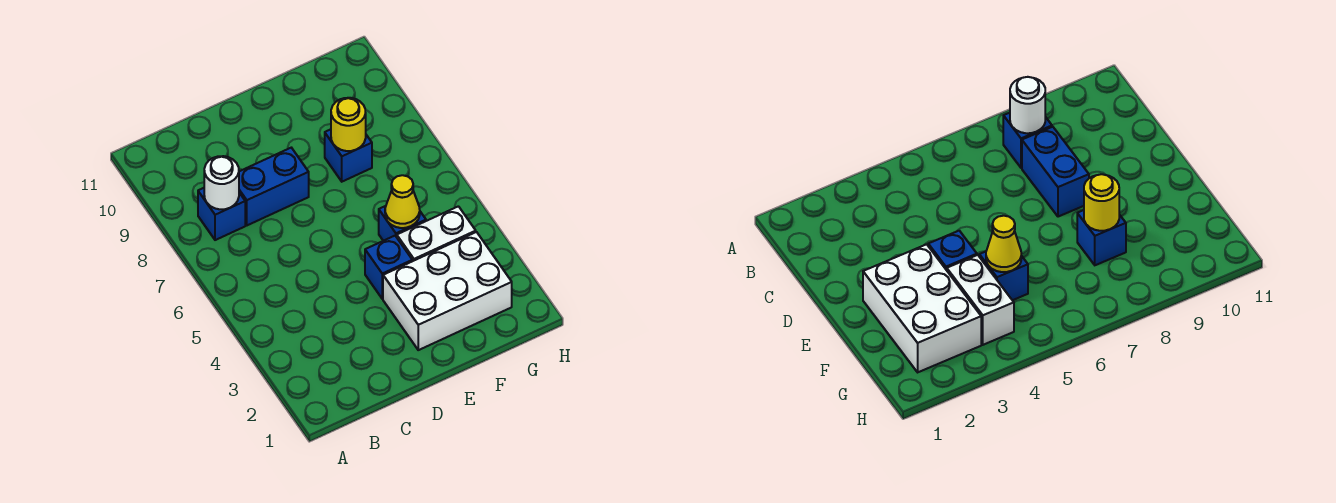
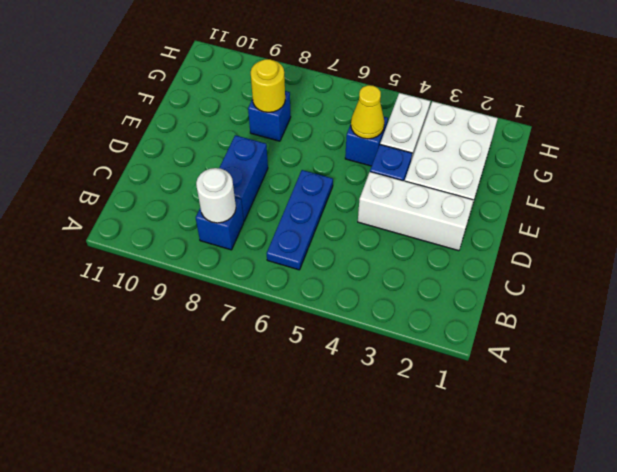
none -> blue 1x3 plate [267,170,333,270]
none -> white 1x3 brick [358,172,473,251]

